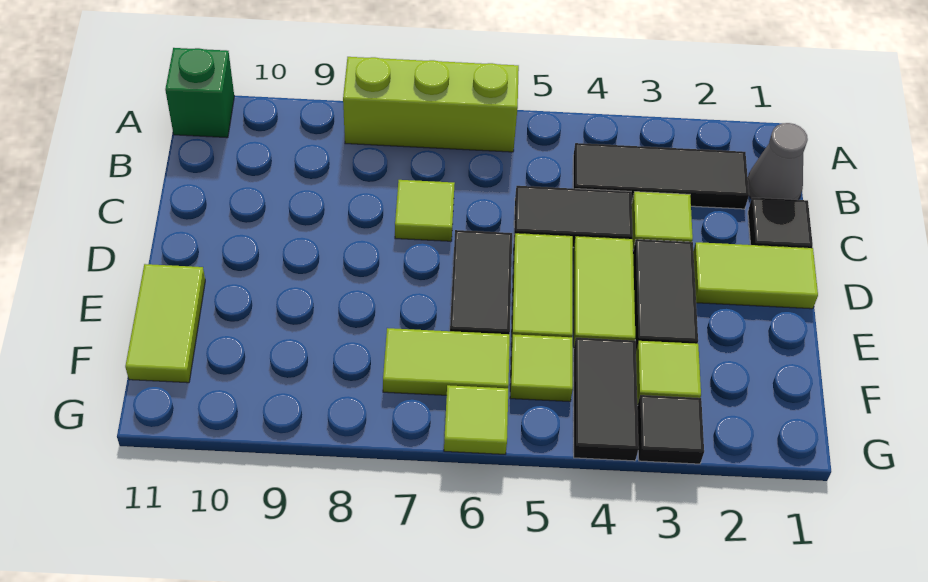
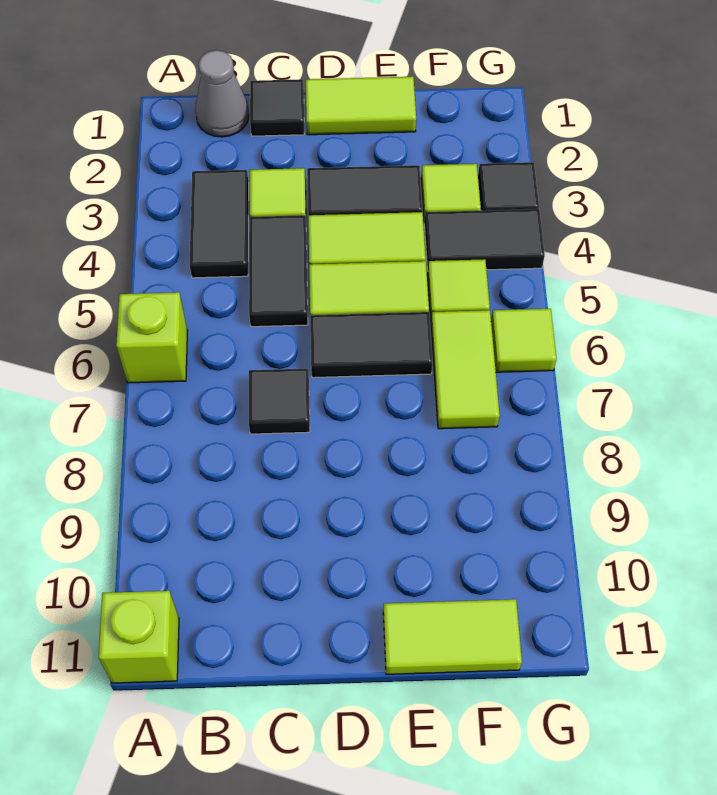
lime 1x3 brick [343,57,519,152] -> lime 1x1 brick [116,292,187,383]
green 1x1 brick [165,48,234,138] -> lime 1x1 brick [99,591,179,683]
black 1x3 tile [573,143,749,209] -> black 1x2 tile [189,170,249,278]
lime 1x1 tile [395,180,455,241] -> black 1x1 tile [249,369,310,434]
lime 1x2 tile [693,242,818,309] -> lime 1x2 tile turned to [306,77,416,135]

